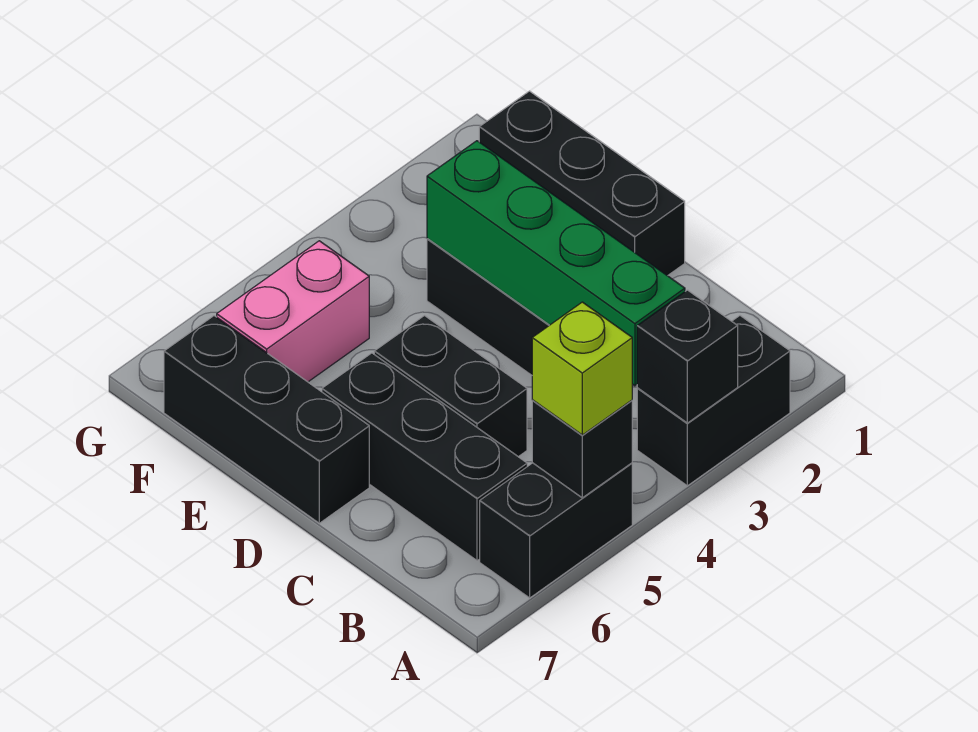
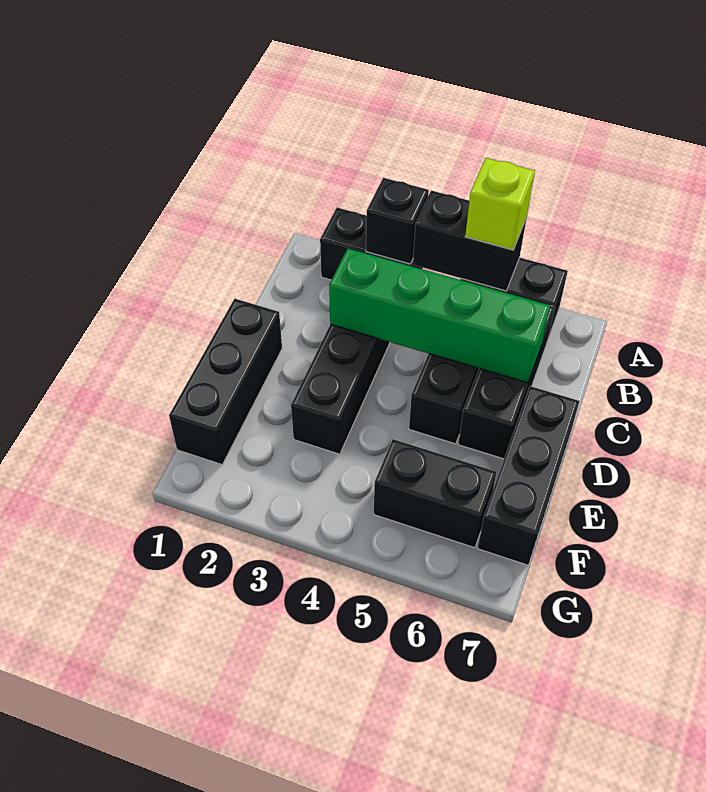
black 1x1 brick [532,400,632,498] -> black 1x2 brick [413,191,527,291]
green 1x4 brick [427,141,685,386] -> green 1x4 brick turned to [329,249,550,383]
pink 1x2 brick [217,241,369,382] -> black 1x2 brick [374,439,496,548]

